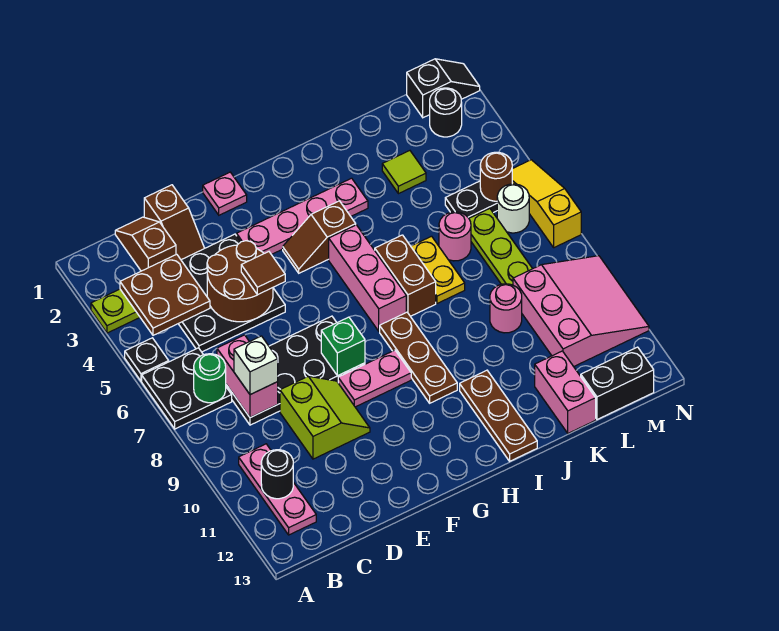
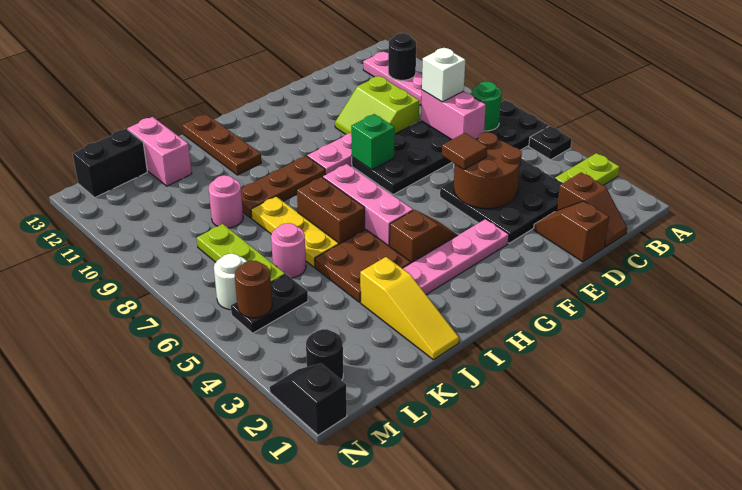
brown 2x2 plate [120,254,210,335] -> brown 2x2 plate moved to [315,229,411,302]
pink 1x1 plate [203,172,247,215] -> none
brown 1x3 plate [380,312,457,403] -> brown 1x3 plate turned to [241,156,326,218]
yellow 1x2 plate [411,236,465,303] -> yellow 1x3 plate [251,196,339,267]
lime 1x1 tile [382,151,426,194] -> none
pink 3x3 slope [513,256,649,367] -> none
black 1x2 slope [407,59,480,118] -> black 1x2 slope turned to [270,363,347,435]
yellow 1x3 slope [512,160,581,248] -> yellow 1x3 slope moved to [360,257,459,360]

